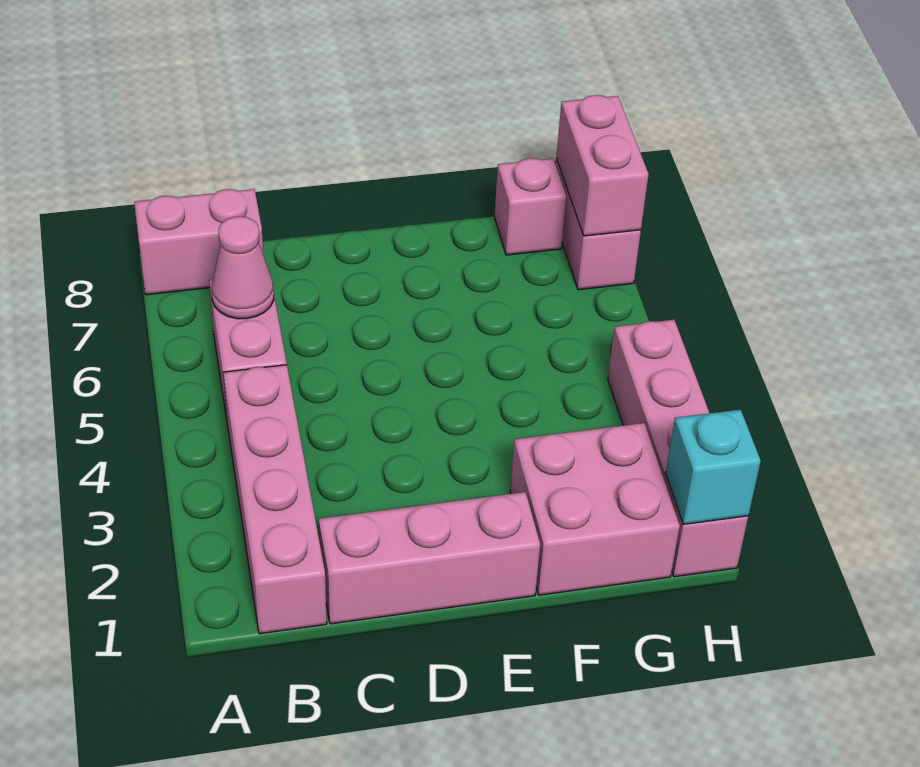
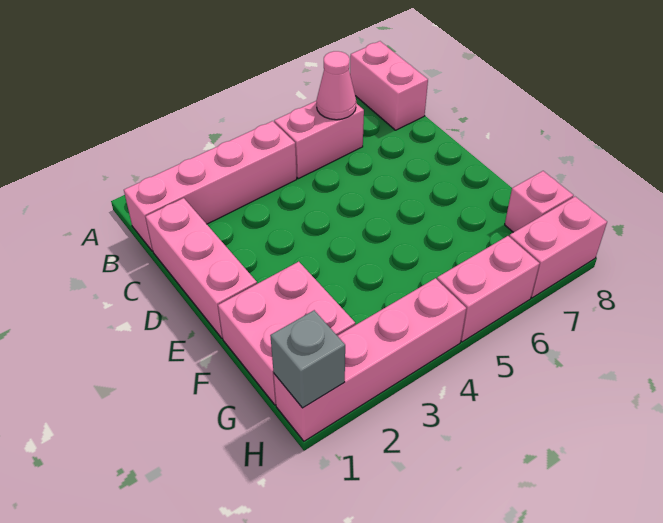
cyan 1x1 brick [666,410,761,524] -> grey 1x1 brick [270,310,345,408]
pink 1x2 brick [556,95,649,236] -> pink 1x2 brick moved to [437,236,540,342]

